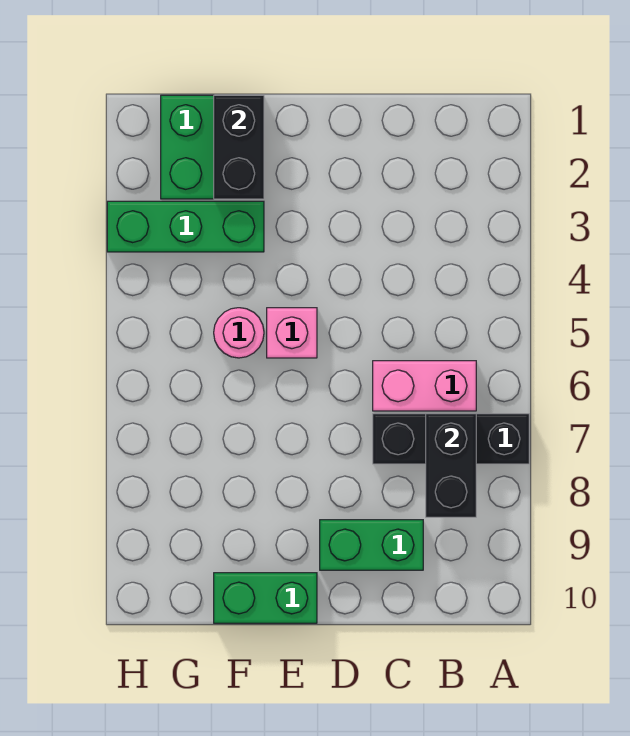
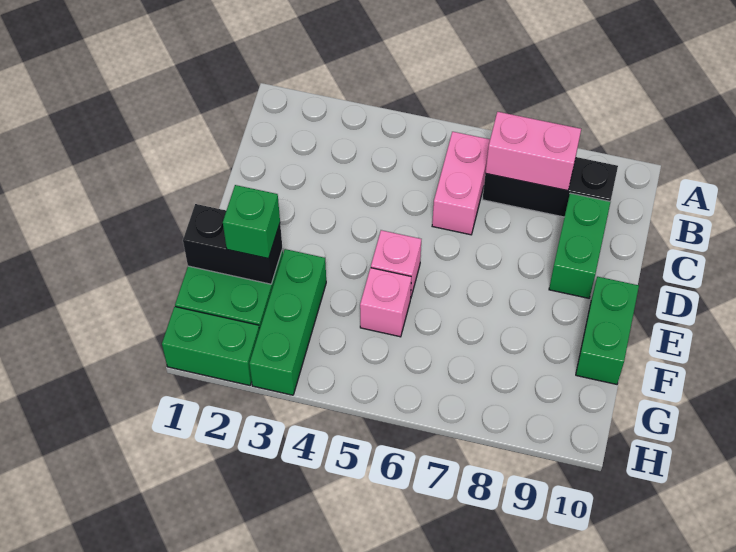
black 1x3 brick [373,414,529,464] -> black 1x3 brick turned to [482,157,618,217]
black 1x2 brick [426,414,476,517] -> pink 1x2 brick [486,112,581,191]
none -> green 1x1 brick [223,185,280,259]
pink 1x1 round brick [214,308,264,358] -> pink 1x1 brick [360,268,411,337]
none -> green 1x2 brick [162,307,259,385]

